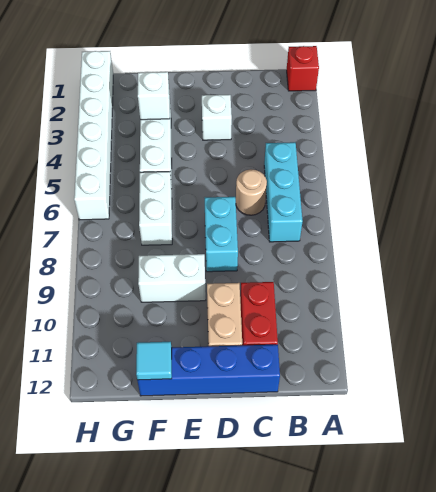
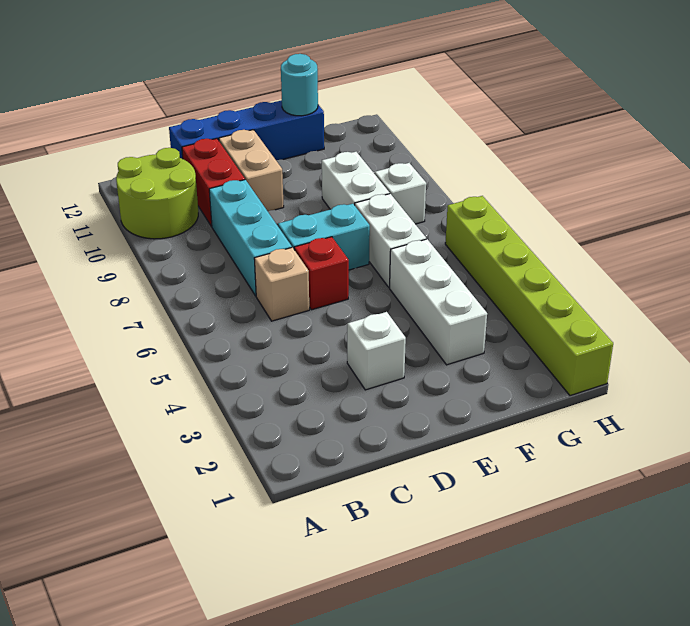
red 1x1 brick [287,46,319,91] -> red 1x1 brick moved to [294,237,349,310]
none -> lime 2x2 round brick [116,148,198,239]
cyan 1x3 brick [264,142,303,242] -> cyan 1x3 brick moved to [209,180,292,296]
tan 1x1 round brick [236,169,267,215] -> tan 1x1 brick [254,247,309,321]
cyan 1x2 brick [205,197,238,272] -> cyan 1x2 brick turned to [278,204,370,270]
white 1x2 brick [138,254,206,302] -> white 1x2 brick turned to [322,152,390,209]
white 1x1 brick [138,72,170,120] -> white 1x1 brick moved to [375,163,426,224]
cyan 1x1 tile [136,342,172,380] -> cyan 1x1 round brick [281,54,318,116]
white 1x6 brick [74,51,113,220] -> lime 1x6 brick [445,196,613,396]

